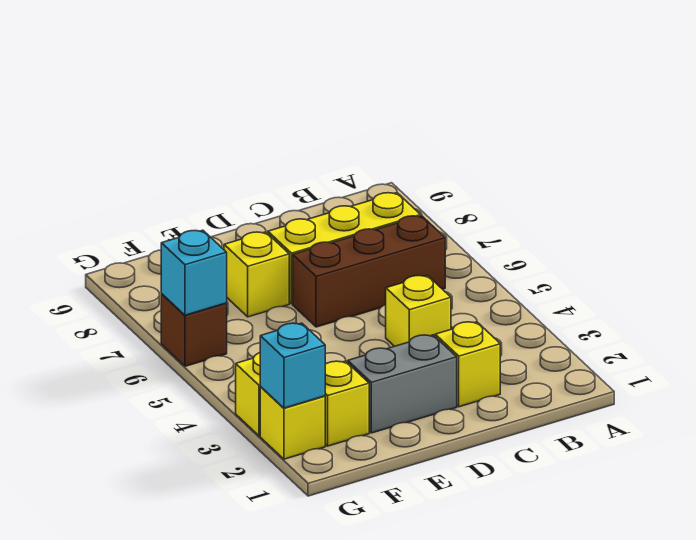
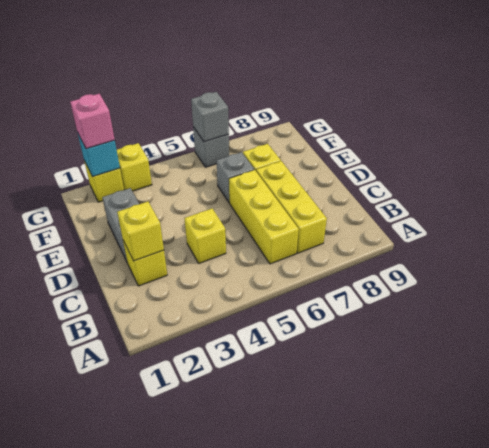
brown 1x3 brick [293,216,445,327] -> yellow 1x3 brick [229,170,299,264]
none -> grey 1x1 brick [217,152,254,203]
yellow 1x1 brick [325,361,369,446] -> yellow 1x1 brick moved to [117,202,164,261]
none -> pink 1x1 brick [70,94,115,149]
brown 1x1 brick [161,294,227,366] -> grey 1x1 brick [193,127,229,167]
cyan 1x1 brick [161,230,227,315] -> grey 1x1 brick [191,92,229,142]

